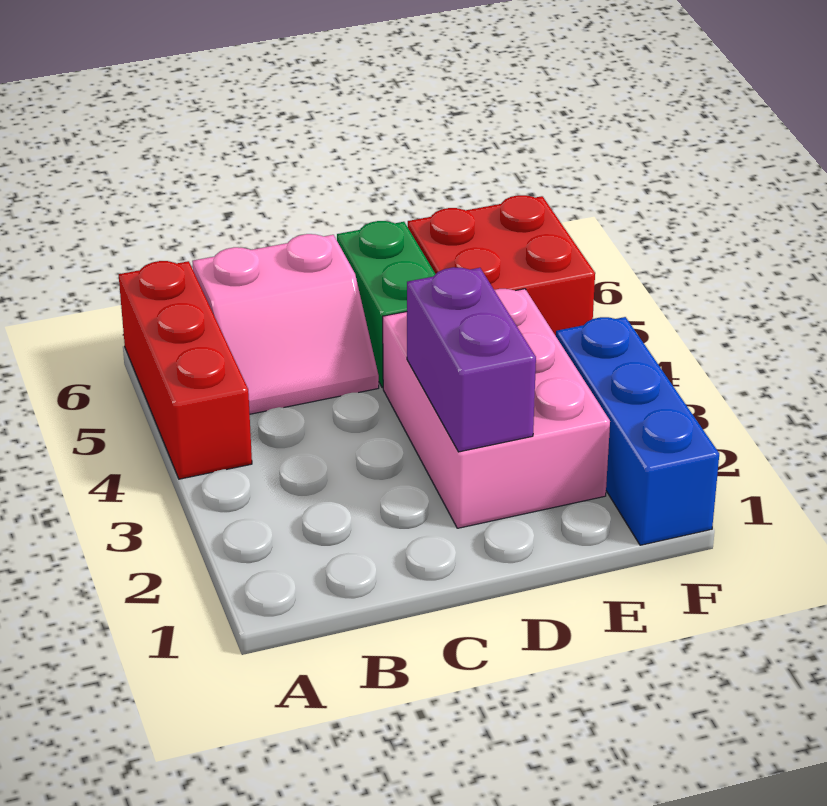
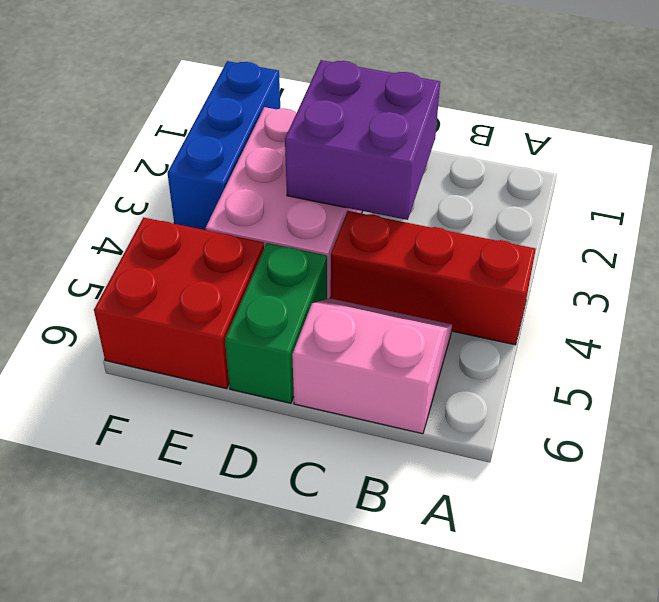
red 1x3 brick [118,261,252,479] -> red 1x3 brick turned to [331,211,536,345]
purple 1x2 brick [407,267,536,452] -> purple 2x2 brick [285,60,440,220]

